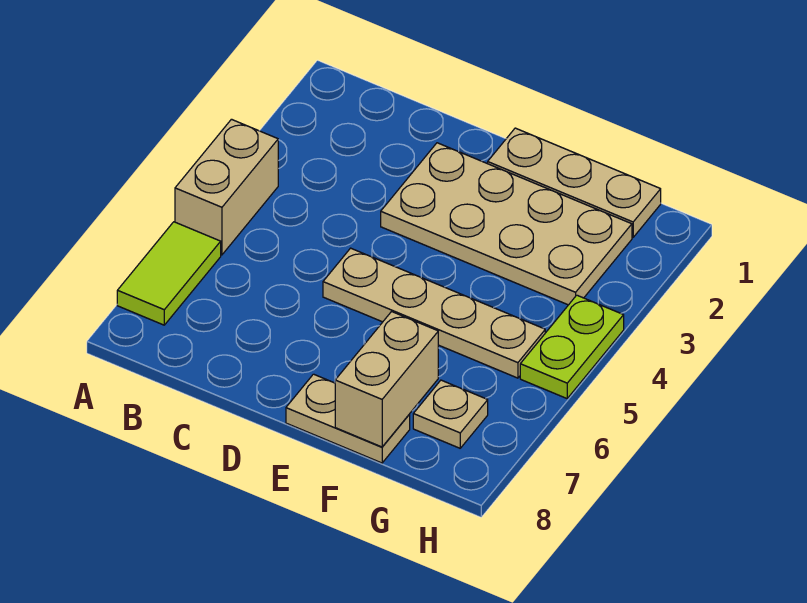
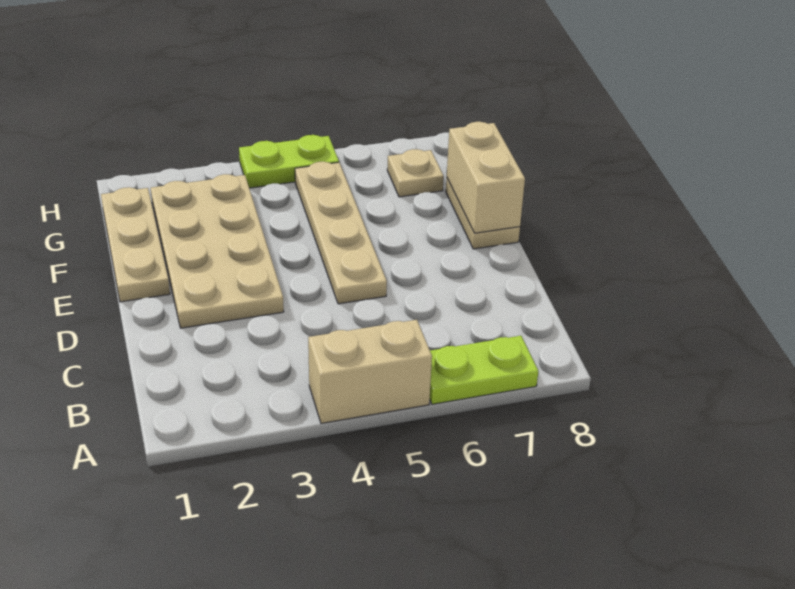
lime 1x2 tile [117,222,221,325] -> lime 1x2 plate [430,336,538,404]
tan 1x2 brick [335,312,438,447] -> tan 1x2 brick turned to [447,122,525,233]

